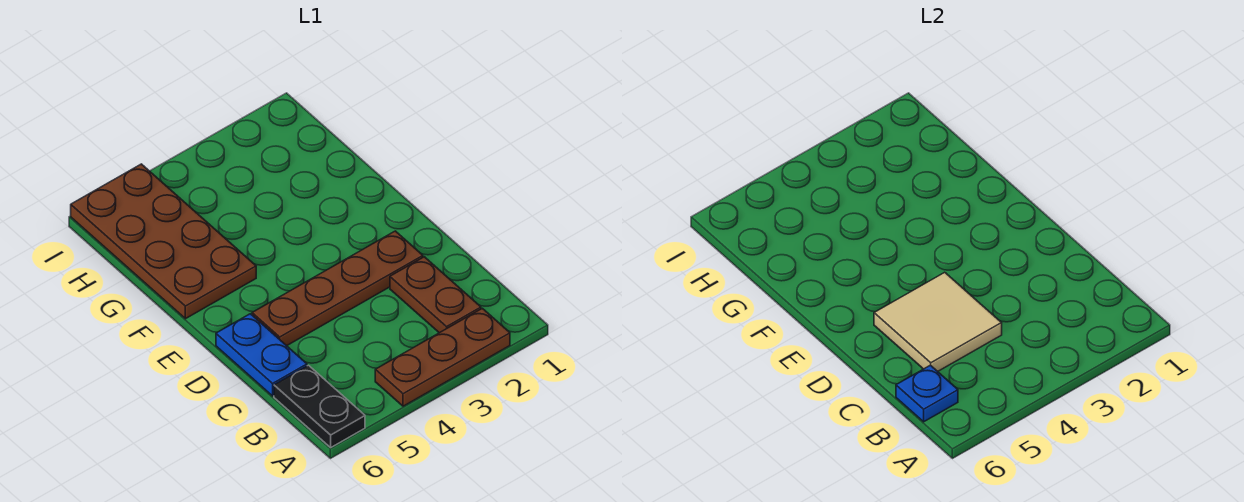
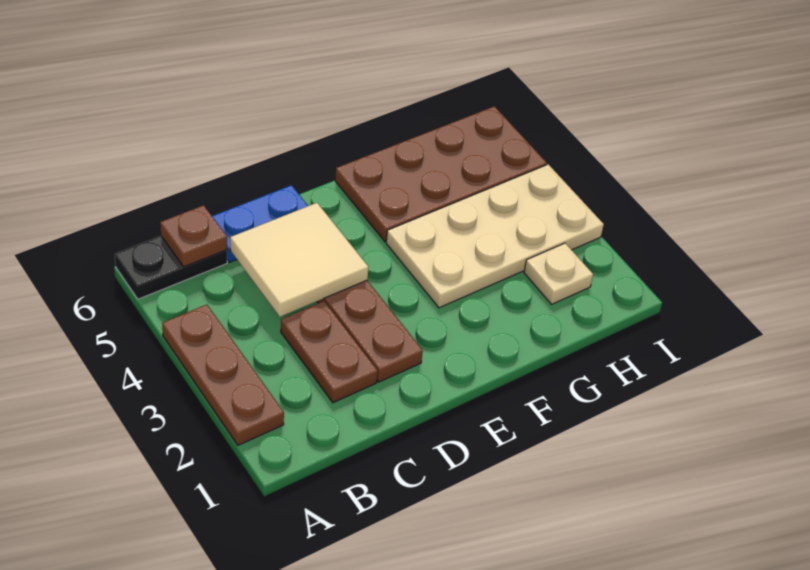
brown 1x2 plate [390,257,481,333] -> brown 1x2 plate turned to [281,301,378,403]
blue 1x1 plate [896,365,958,422] -> brown 1x1 plate [160,205,227,267]
none -> tan 2x4 plate [386,164,604,308]
none -> tan 1x1 plate [524,243,593,304]

